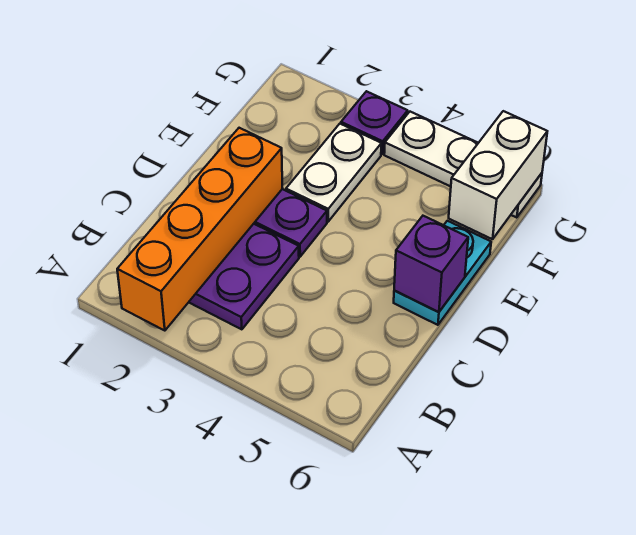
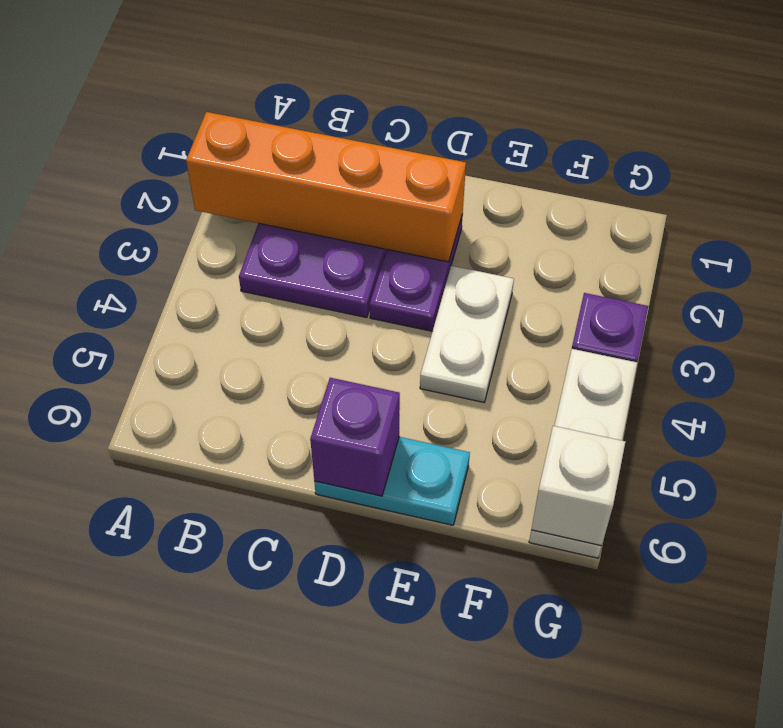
white 1x2 plate [286,124,381,222] -> white 1x2 plate turned to [420,266,514,402]
white 1x2 brick [449,111,547,239] -> white 1x1 brick [531,426,625,546]

